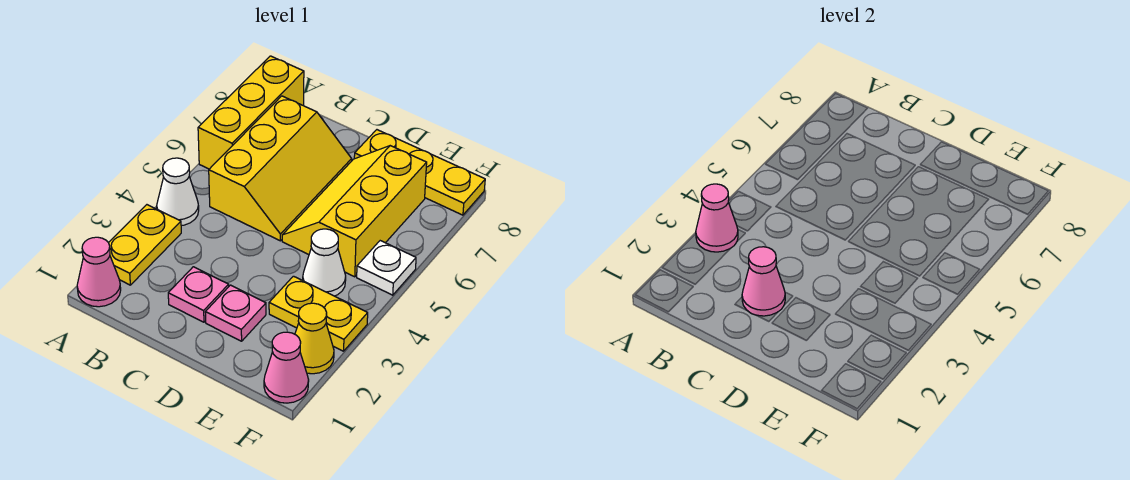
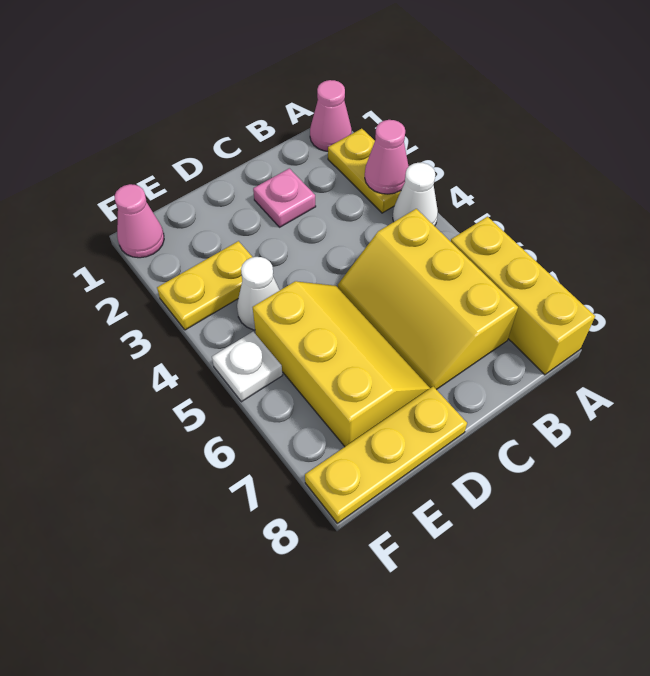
pink 1x1 cone [742,247,785,316] -> none
pink 1x1 plate [205,285,266,341] -> none
yellow 1x1 cone [295,303,334,374] -> none

